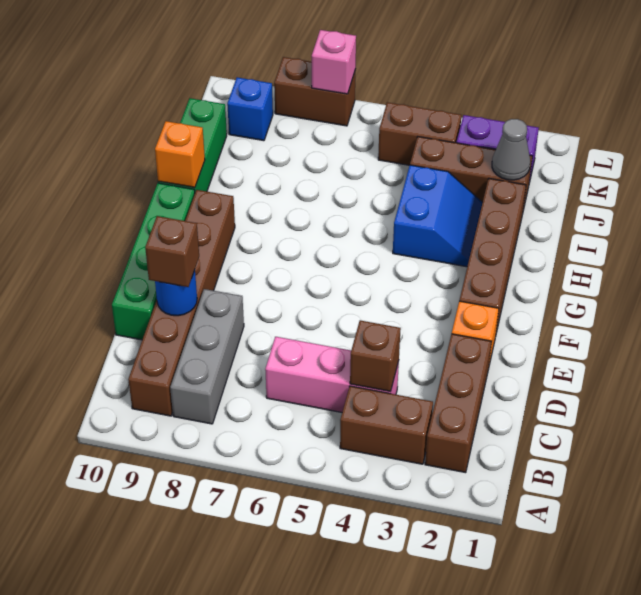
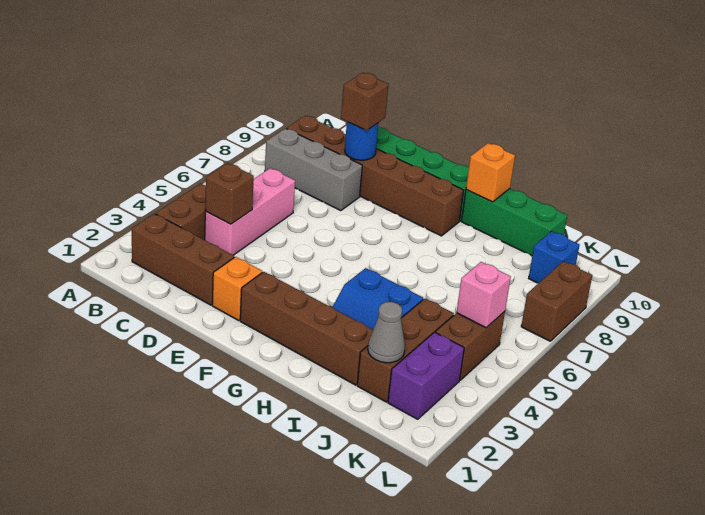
pink 1x1 brick [312,30,356,94] -> pink 1x1 brick moved to [457,262,511,328]

